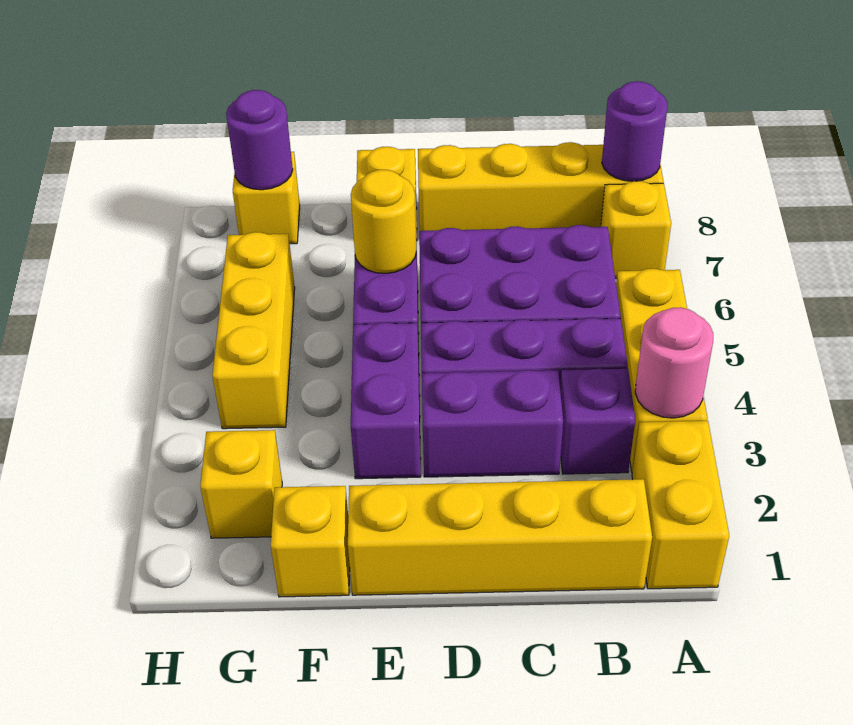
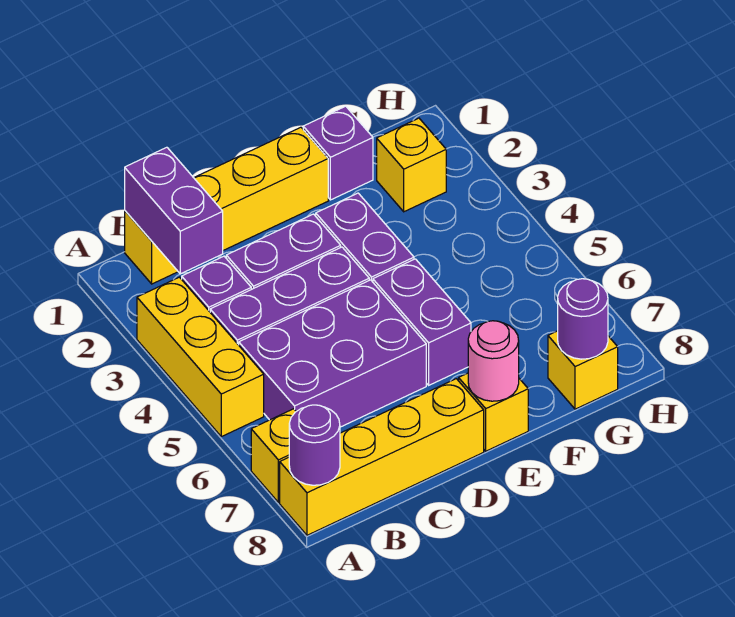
yellow 1x2 brick [632,421,729,589] -> none
pink 1x1 round brick [635,308,713,418] -> pink 1x1 round brick moved to [468,321,519,401]
none -> purple 1x2 brick [125,147,223,274]
yellow 1x1 round brick [351,170,416,273] -> none
yellow 1x1 brick [271,486,350,597] -> purple 1x1 brick [303,106,373,200]
yellow 1x3 brick [212,232,295,429] -> none

